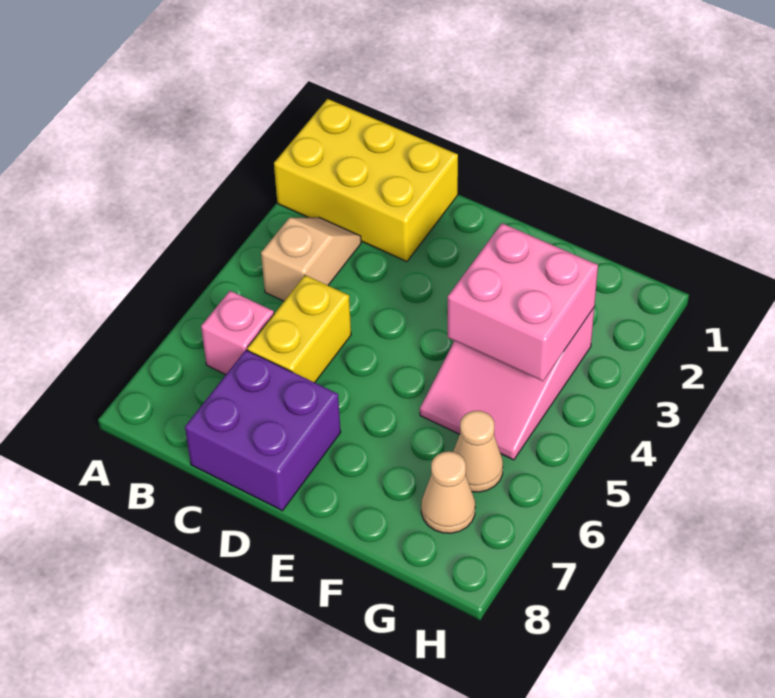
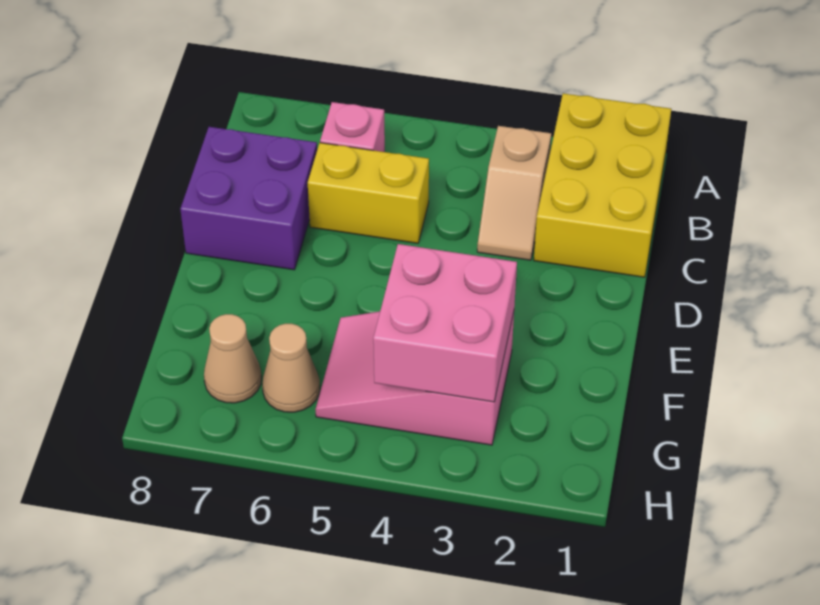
tan 1x2 slope [261,217,361,301] -> tan 1x2 slope turned to [477,126,551,260]

